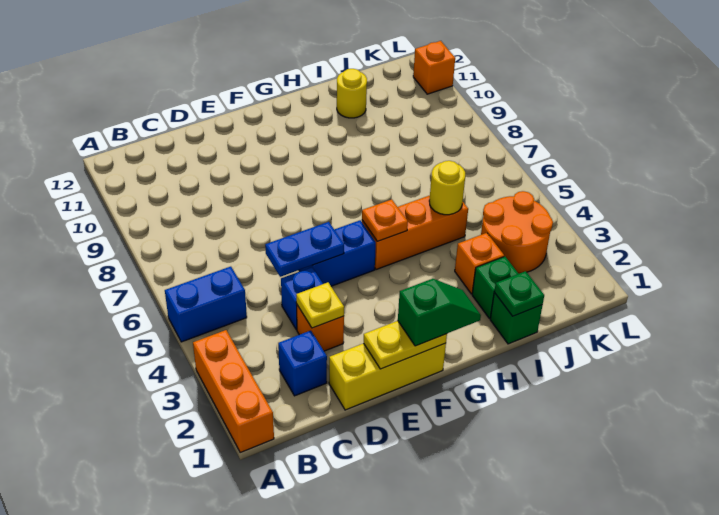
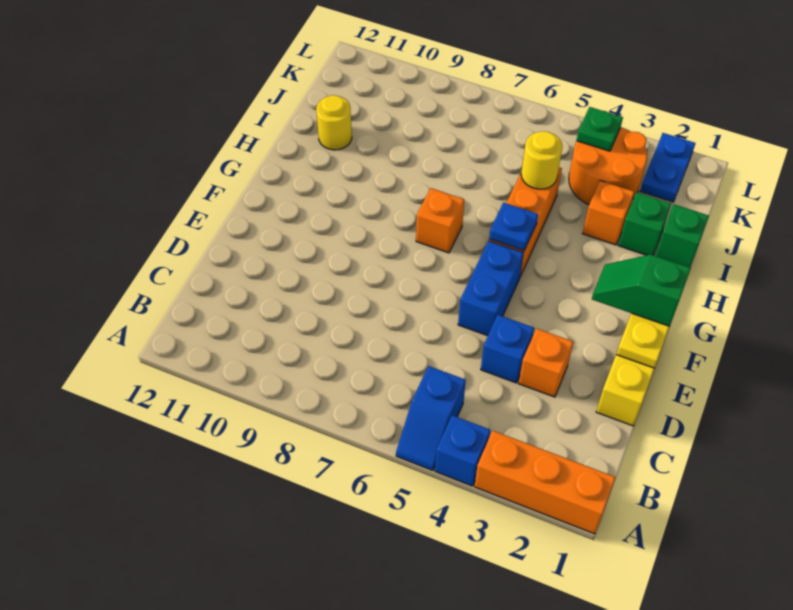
blue 1x2 brick [165,267,247,342] -> blue 1x2 slope [396,366,466,471]
blue 1x1 brick [278,331,327,396] -> blue 1x1 brick moved to [435,415,490,486]
yellow 1x1 plate [296,282,344,328] -> none
blue 1x2 plate [265,222,344,277] -> blue 1x2 plate moved to [640,133,695,202]
green 1x2 slope [398,279,481,346] -> green 1x2 slope turned to [592,255,691,326]
orange 1x1 plate [362,199,408,241] -> blue 1x1 plate [489,203,538,251]
green 1x1 plate [494,271,544,316] -> green 1x1 plate moved to [577,107,623,151]
orange 1x1 brick [413,41,455,94] -> orange 1x1 brick moved to [416,188,464,253]

